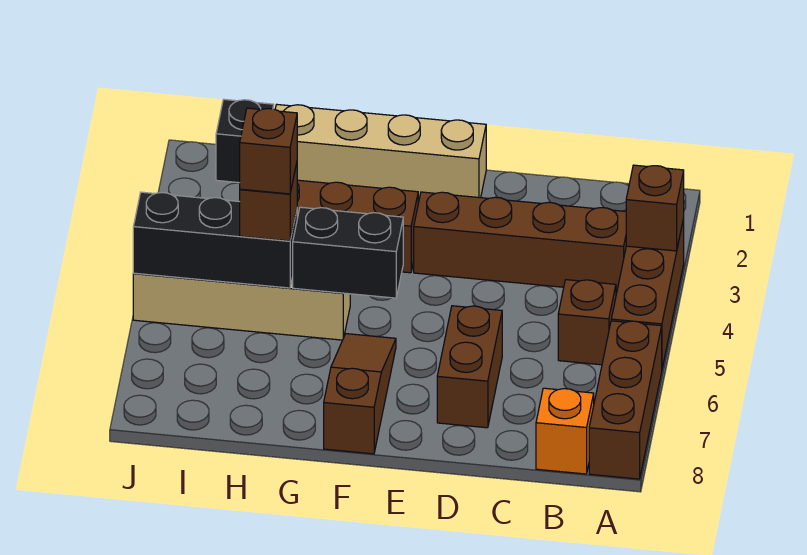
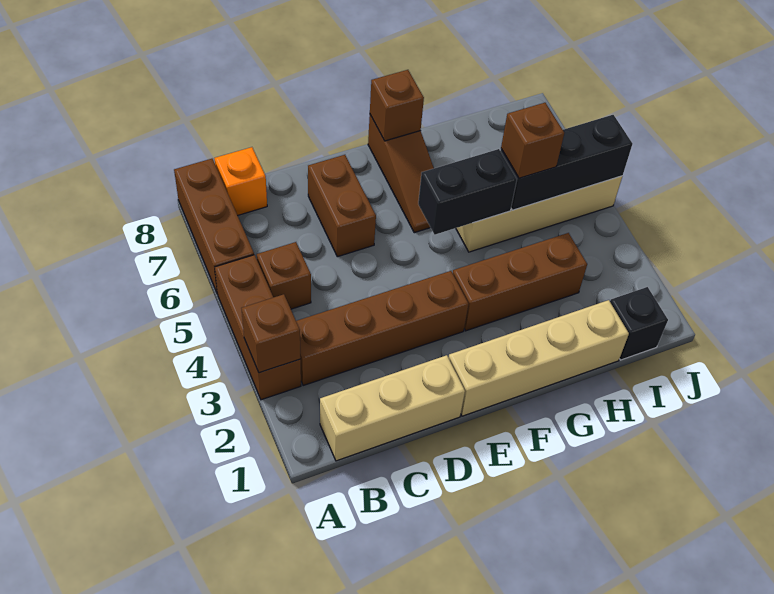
none -> tan 1x3 brick [320,355,465,461]
brown 1x1 brick [240,108,297,194] -> brown 1x1 brick moved to [370,70,424,141]

